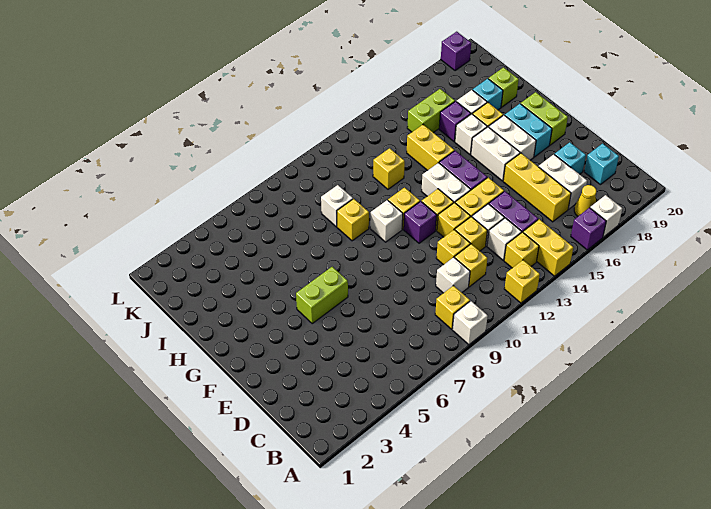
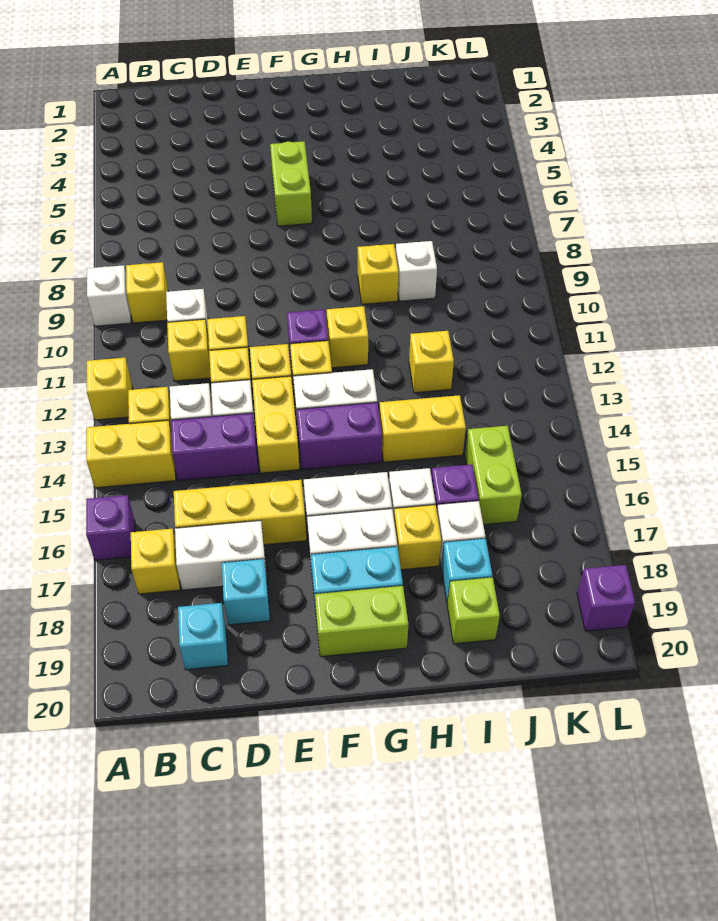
white 1x1 brick [590,195,622,237] -> none
yellow 1x1 cone [574,185,596,216] -> yellow 1x1 brick [131,529,180,594]
white 1x1 brick [370,200,403,242] -> none

